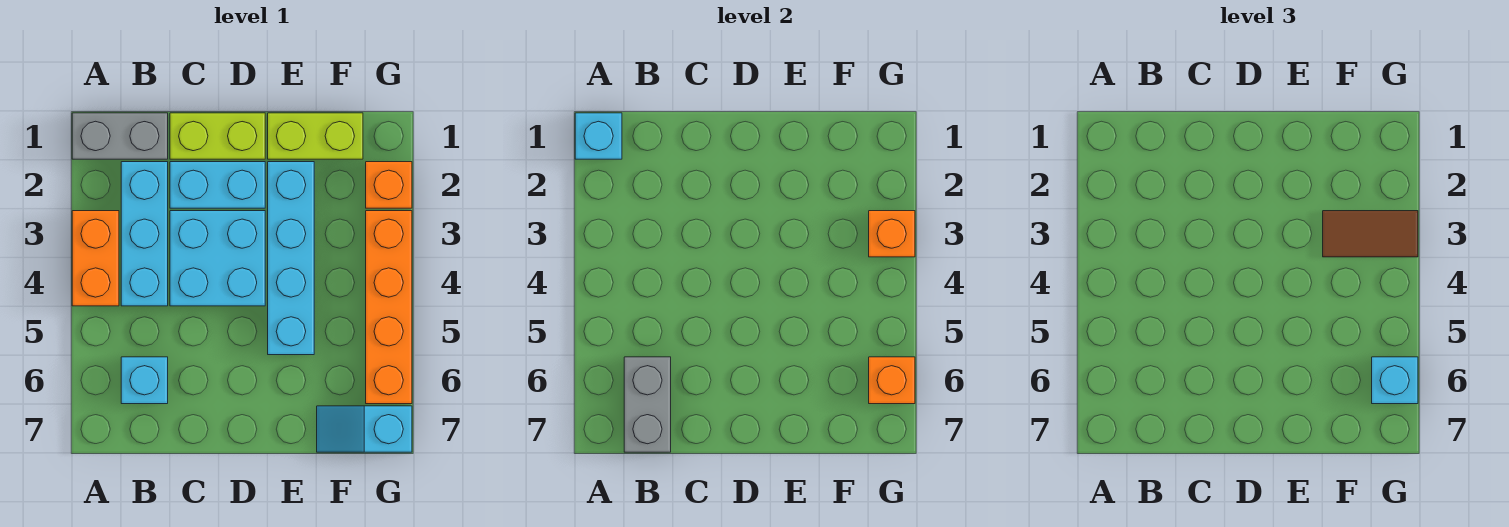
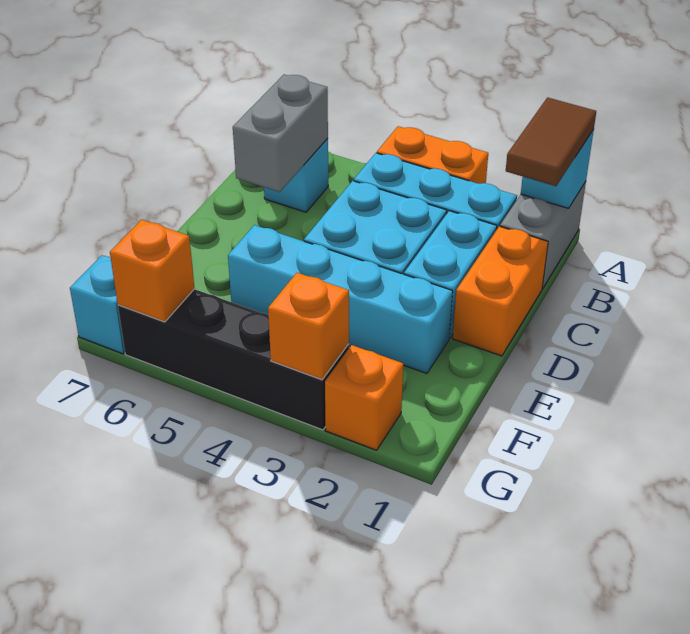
grey 1x2 brick [624,357,671,452] -> grey 1x2 brick turned to [233,75,328,192]
lime 1x2 brick [170,113,265,159] -> orange 1x2 brick [453,226,548,356]
lime 1x2 brick [268,113,363,159] -> none
brown 1x2 tile [1323,211,1418,257] -> brown 1x2 tile moved to [506,98,596,186]
orange 1x4 brick [366,211,412,404] -> black 1x4 brick [118,289,349,430]
cyan 1x1 brick [1372,357,1418,404] -> none

